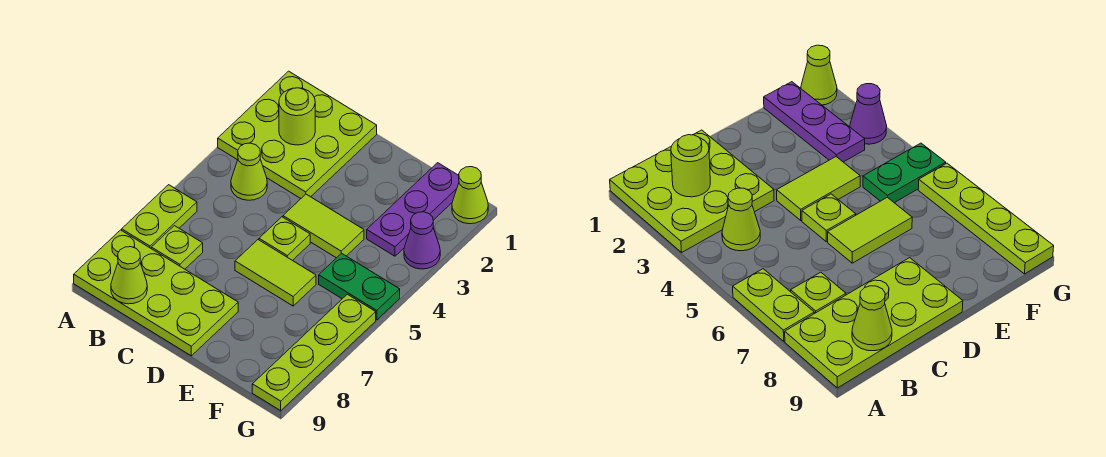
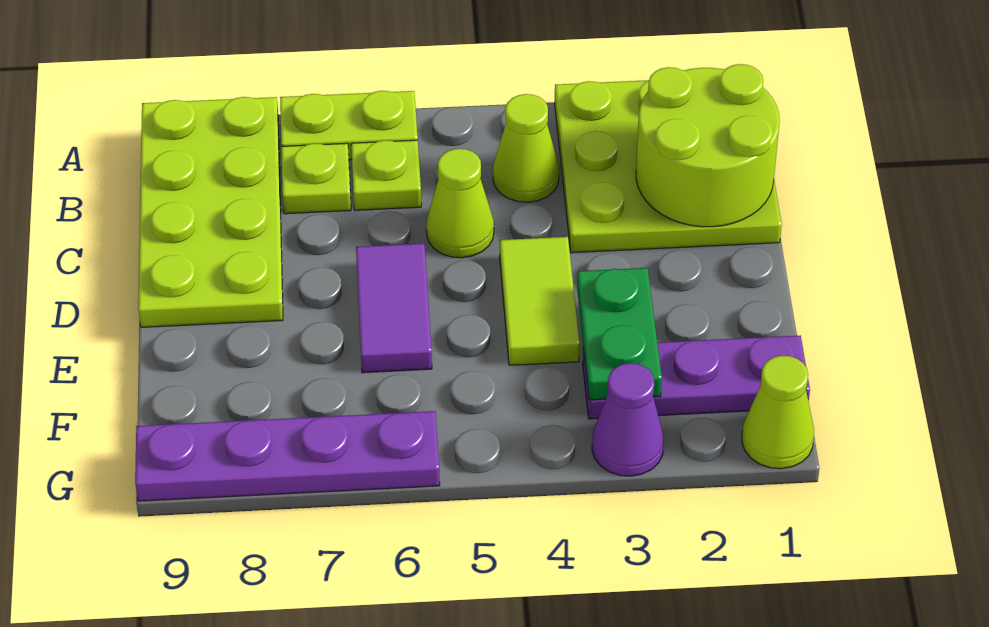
lime 1x1 round brick [279,88,315,145] -> lime 2x2 round brick [636,64,780,227]
lime 1x1 cone [111,247,147,304] -> lime 1x1 cone moved to [426,149,494,258]
lime 1x1 plate [259,217,310,261] -> lime 1x1 plate moved to [351,140,421,210]
lime 1x2 tile [235,240,316,306] -> purple 1x2 tile [356,244,432,373]
green 1x2 plate [319,253,400,320] -> green 1x2 plate moved to [577,268,662,400]
lime 1x4 plate [252,294,376,411] -> purple 1x4 plate [135,411,440,501]

